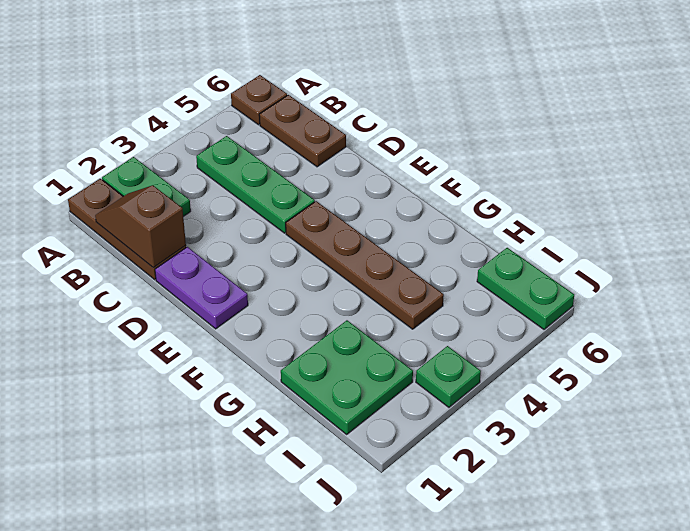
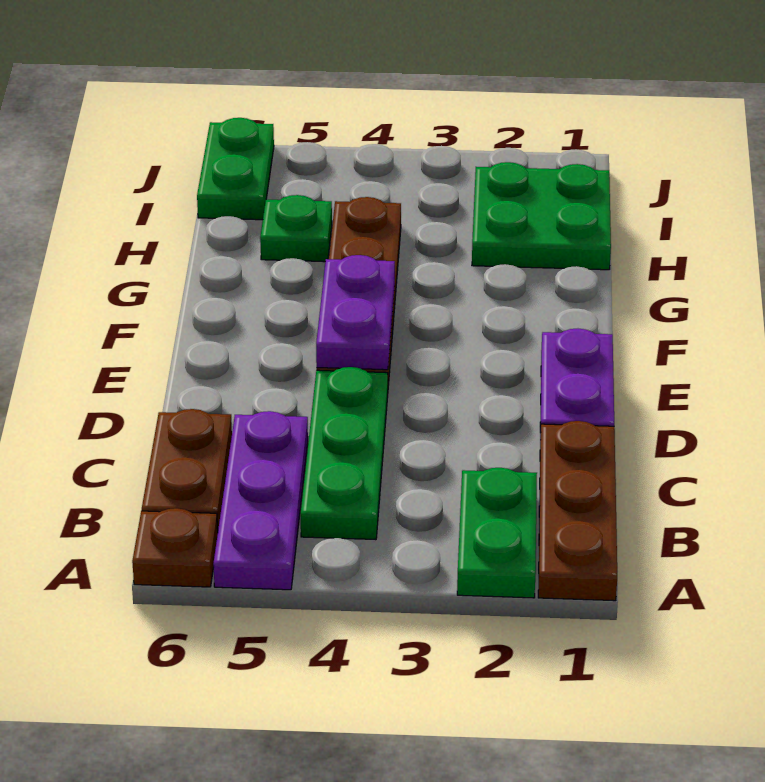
none -> purple 1x3 plate [213,411,308,590]
brown 1x2 slope [95,185,186,268] -> none
none -> purple 1x2 plate [316,255,395,370]
green 1x1 plate [416,346,481,407] -> green 1x1 plate moved to [260,195,332,262]

